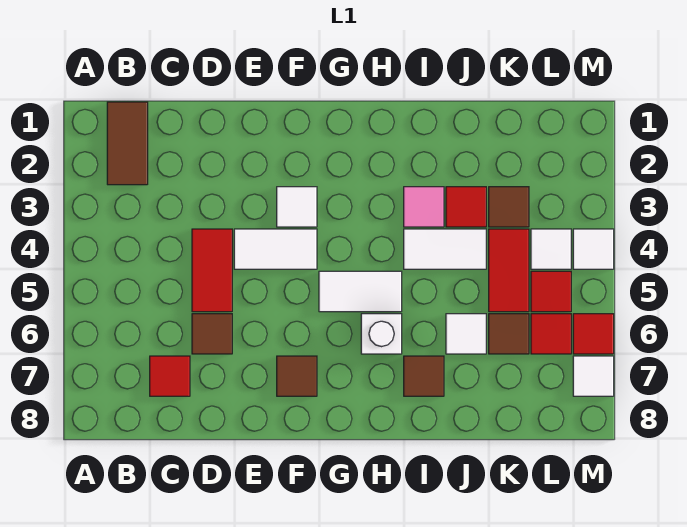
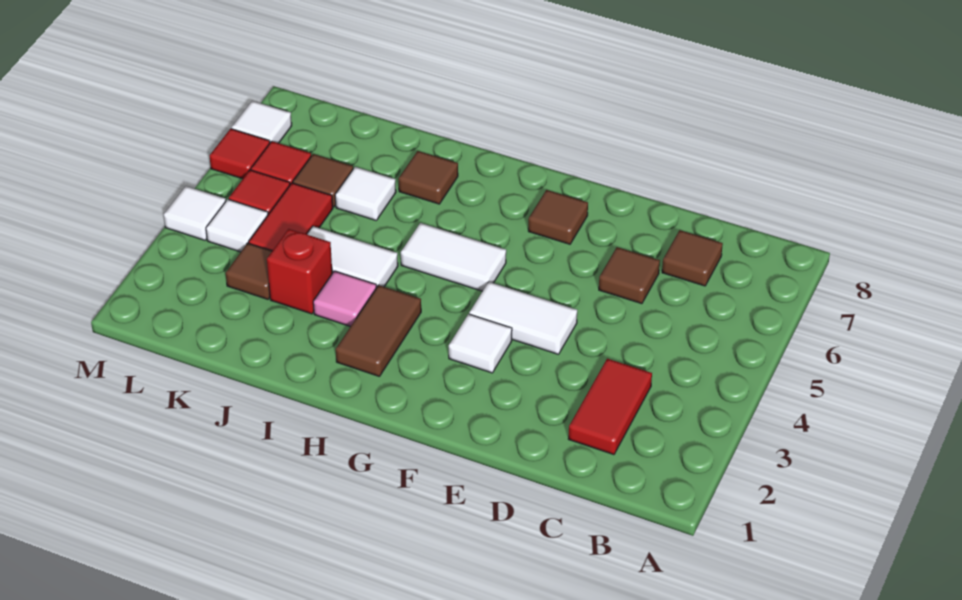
brown 1x2 tile [107,102,148,185] -> brown 1x2 tile moved to [336,285,421,377]
red 1x1 tile [150,356,190,396] -> brown 1x1 tile [662,230,723,286]
red 1x2 tile [192,229,232,312] -> red 1x2 tile moved to [568,359,652,455]
white 1x1 brick [361,314,402,354] -> none
red 1x1 tile [446,187,486,227] -> red 1x1 brick [267,229,332,314]

